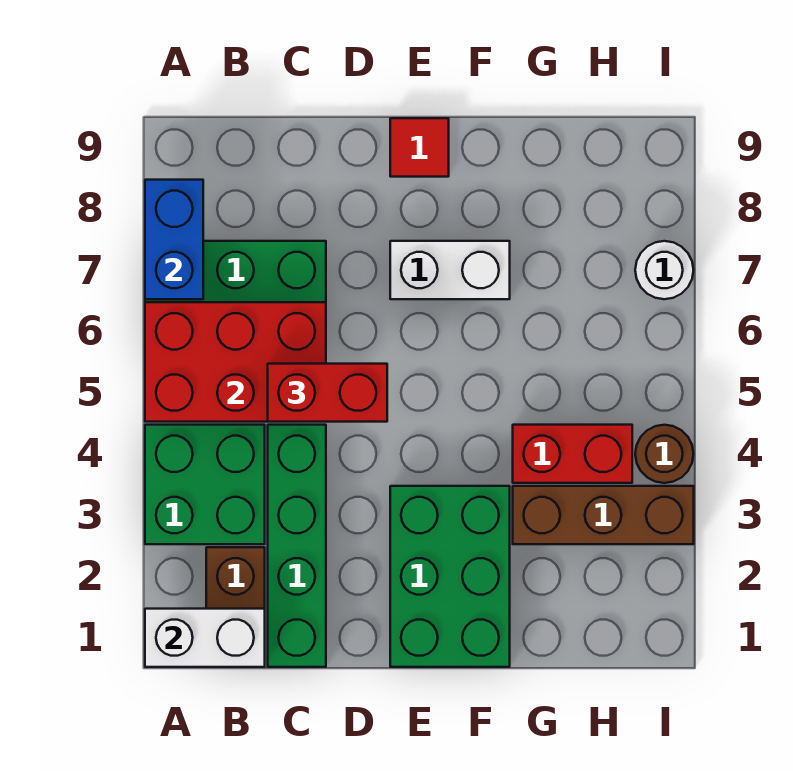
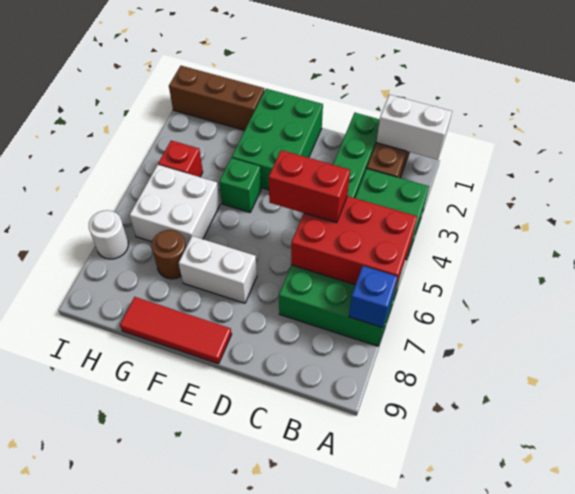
blue 1x2 brick [145,180,203,299] -> blue 1x1 brick [349,266,398,327]
red 1x1 tile [390,118,449,177] -> red 1x3 tile [120,297,232,364]
none -> green 1x1 brick [219,158,261,212]
brown 1x3 brick [513,486,694,544] -> brown 1x3 brick moved to [169,66,264,130]
red 1x2 brick [513,425,632,483] -> red 1x1 brick [158,140,203,177]
none -> white 2x2 brick [130,165,220,247]
brown 1x1 round brick [635,425,693,483] -> brown 1x1 round brick moved to [152,230,186,279]

